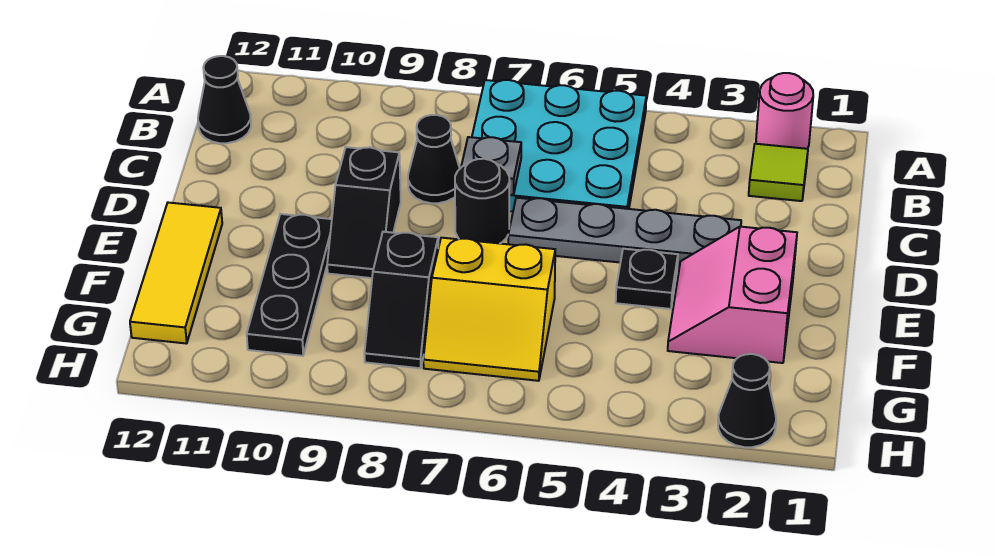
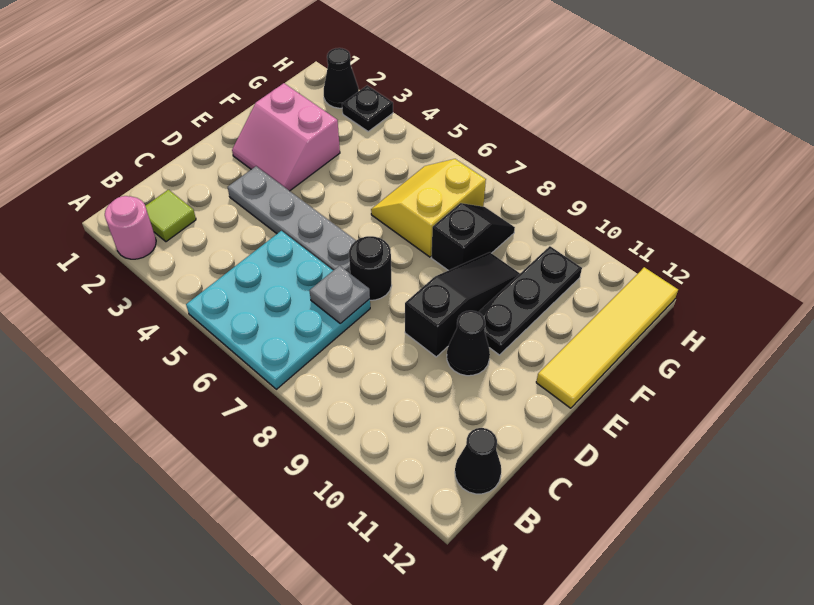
black 1x1 cone [408,115,460,203] -> black 1x1 cone moved to [447,311,490,376]
black 1x2 slope [327,147,401,278] -> black 1x3 slope [405,252,520,357]
pink 2x2 slope [668,227,797,363] -> pink 2x2 slope turned to [232,83,340,191]
black 1x1 plate [616,249,678,309] -> black 1x1 plate moved to [342,86,393,131]
yellow 1x3 tile [130,203,222,344] -> yellow 1x4 tile [536,267,678,408]
yellow 2x2 slope [423,238,555,381] -> yellow 2x2 slope turned to [371,159,486,257]

